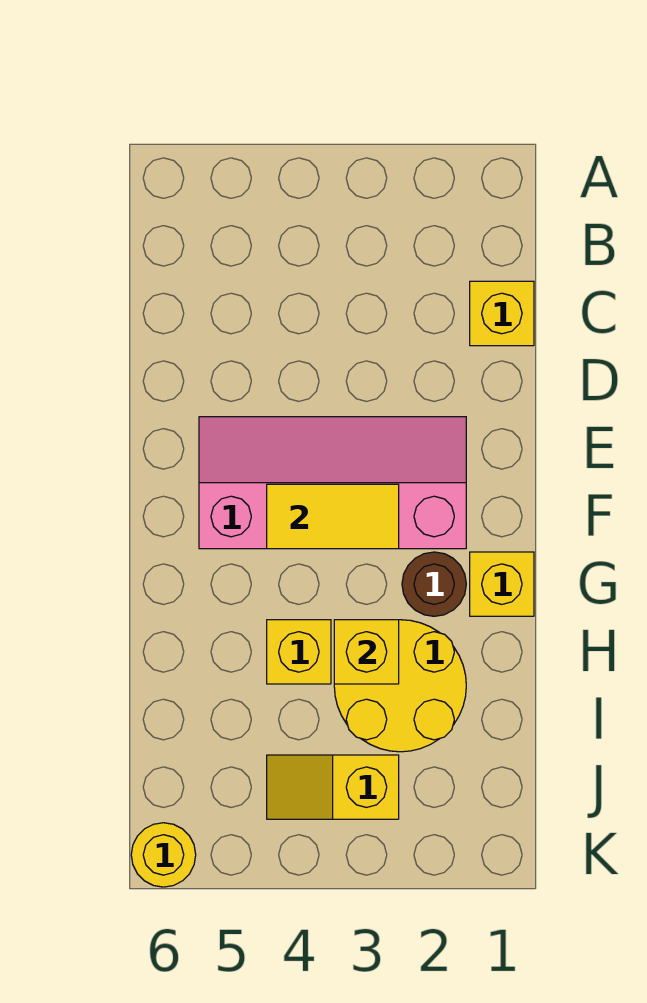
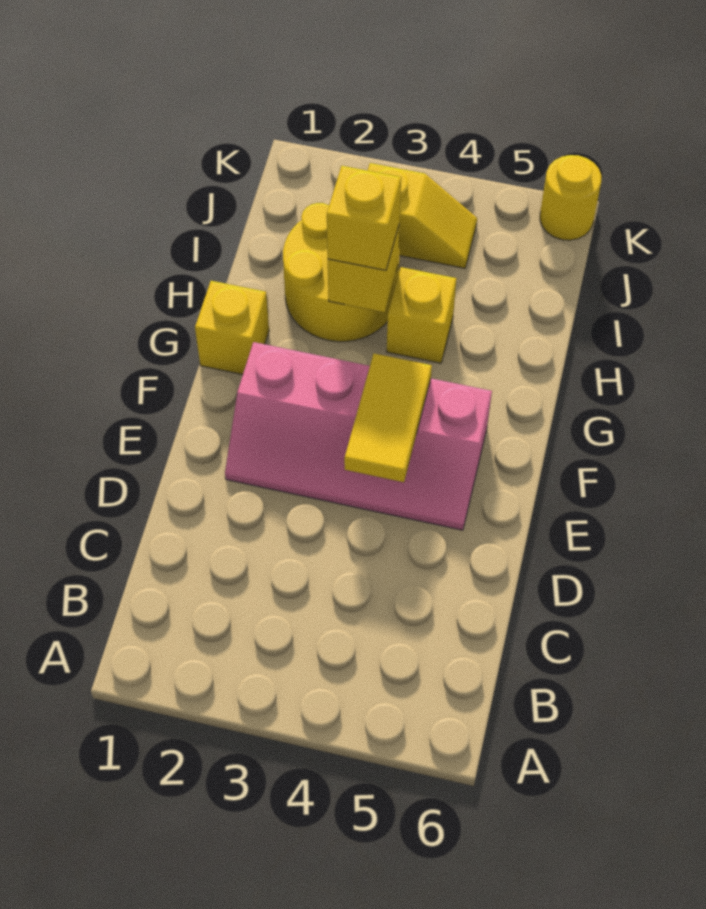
yellow 1x1 brick [470,281,534,346] -> yellow 1x1 brick moved to [327,166,401,270]
yellow 1x2 tile [267,484,399,549] -> yellow 1x2 tile turned to [344,353,432,482]
brown 1x1 round brick [402,552,466,616] -> none

